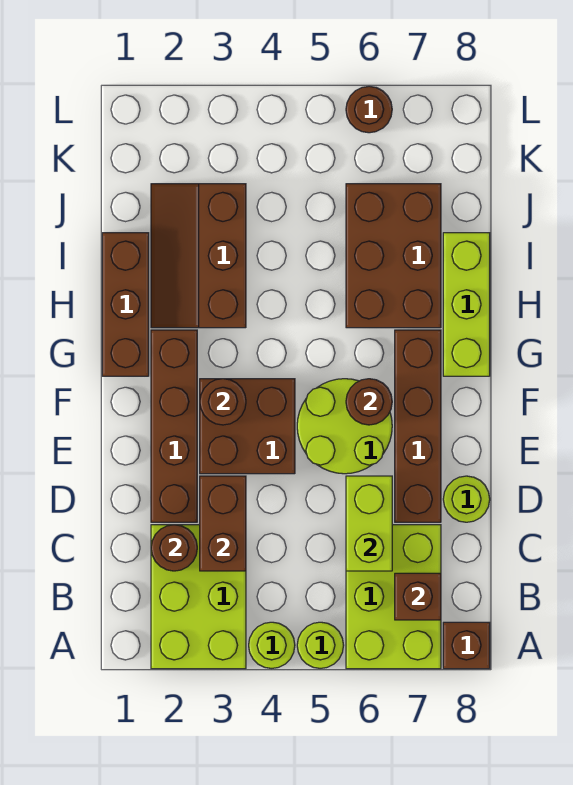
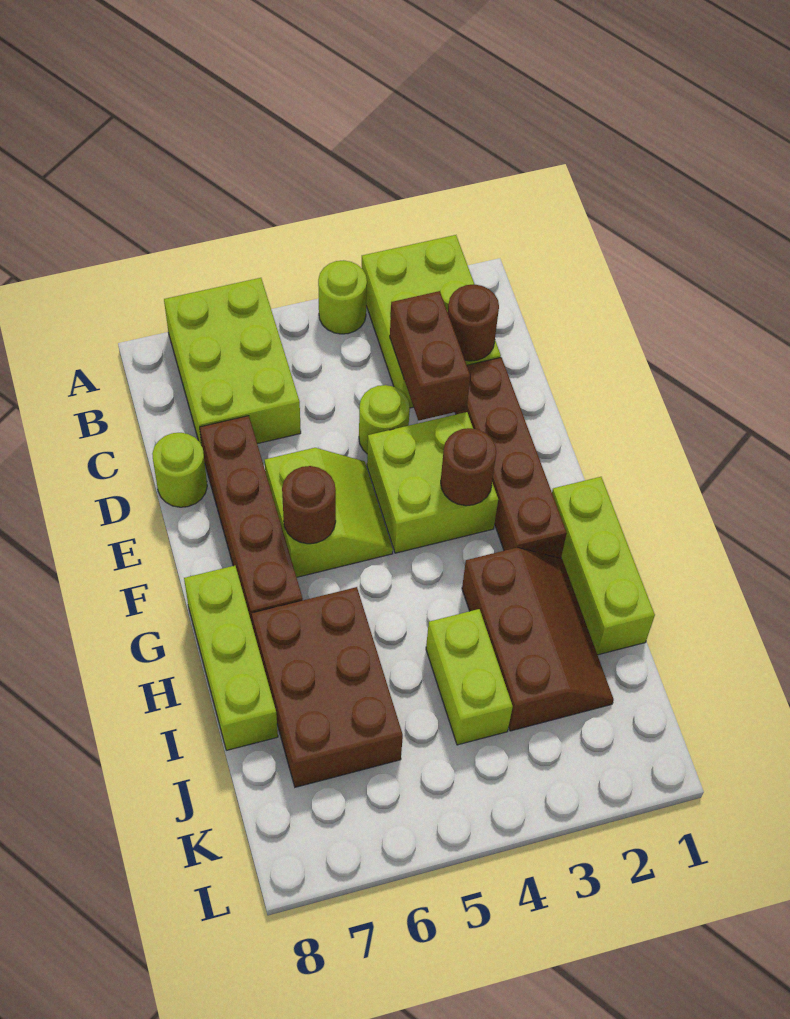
lime 1x1 round brick [297,622,344,669] -> lime 1x1 round brick moved to [359,385,410,453]
brown 1x1 brick [443,622,490,669] -> none
brown 1x1 brick [395,573,441,620] -> none
lime 1x2 brick [346,476,392,571] -> lime 1x2 brick moved to [426,609,513,745]
brown 2x2 brick [200,379,295,474] -> lime 2x2 brick [367,412,498,553]
lime 2x2 round brick [297,379,392,474] -> lime 2x2 slope [265,448,393,577]
brown 1x3 brick [102,233,149,376] -> lime 1x3 brick [552,477,655,655]
brown 1x1 round brick [346,86,392,133] -> none

